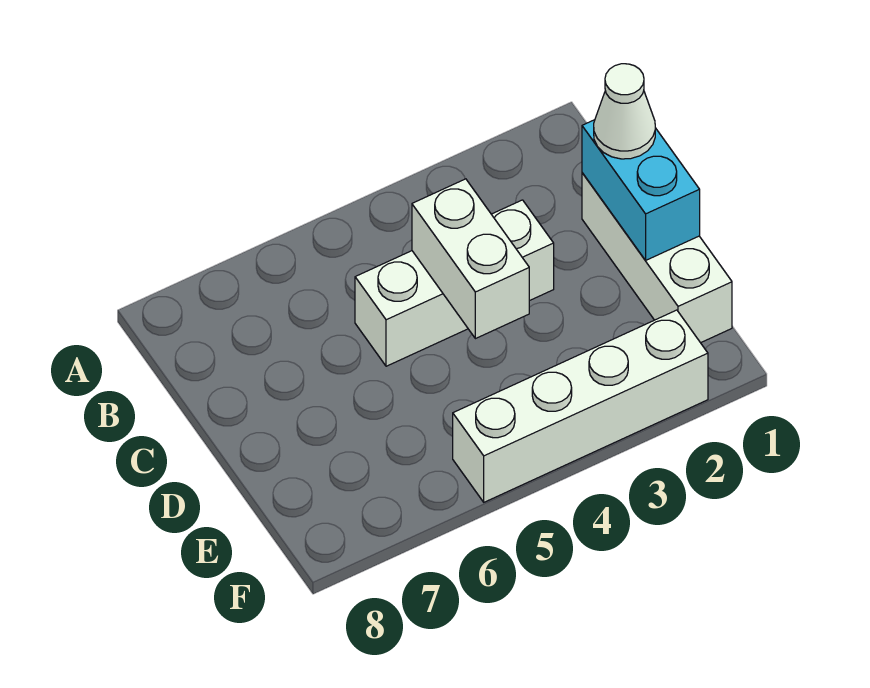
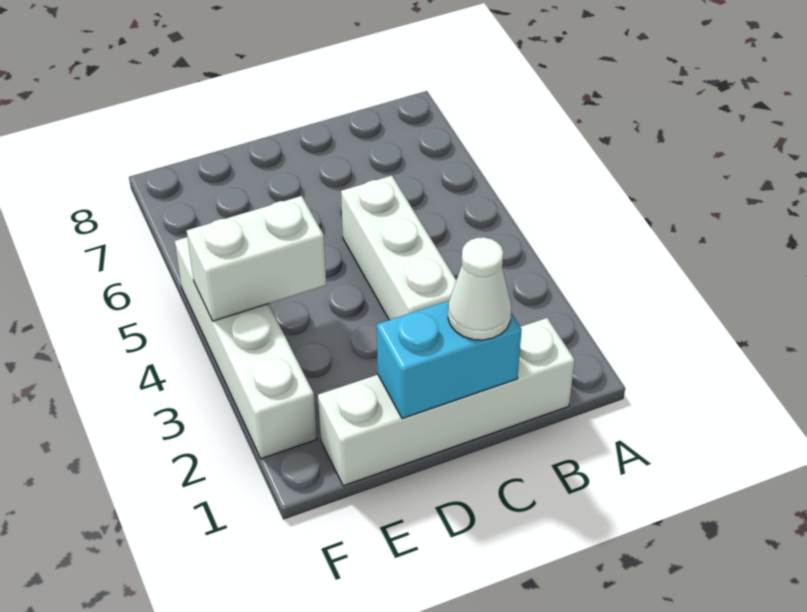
white 1x3 brick [582,173,732,343] -> white 1x4 brick [318,318,575,486]
white 1x2 brick [412,179,529,339] -> white 1x2 brick moved to [187,196,326,321]

